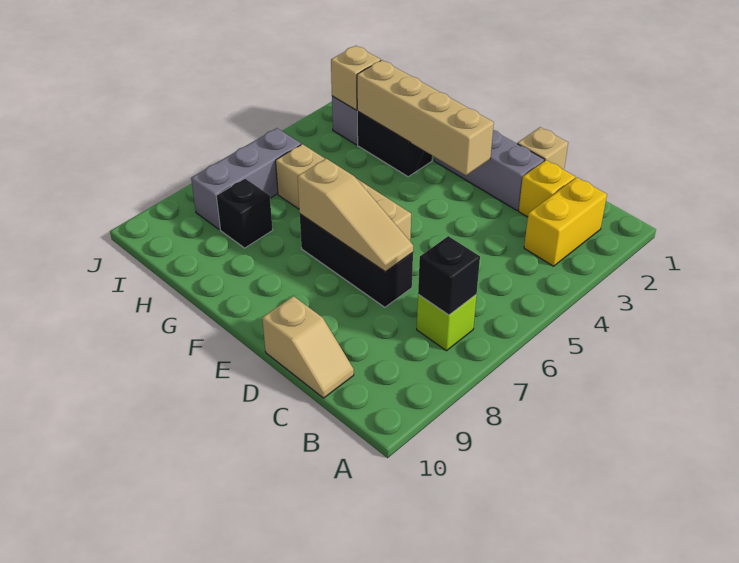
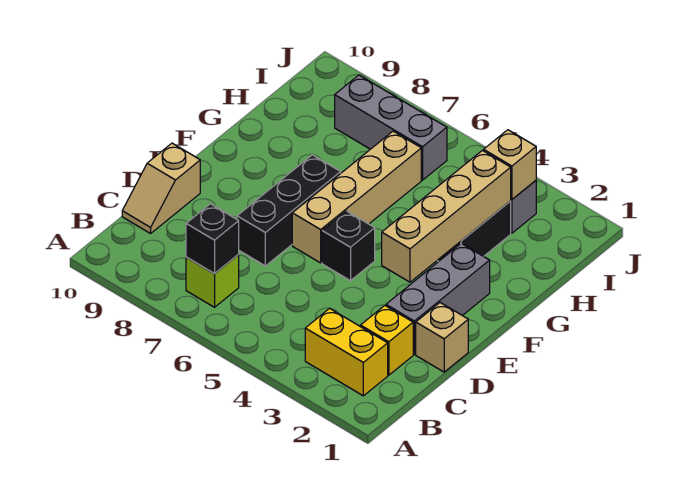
tan 1x3 slope [298,159,413,272] -> none
black 1x1 brick [216,179,273,248] -> black 1x1 brick moved to [322,211,375,281]

